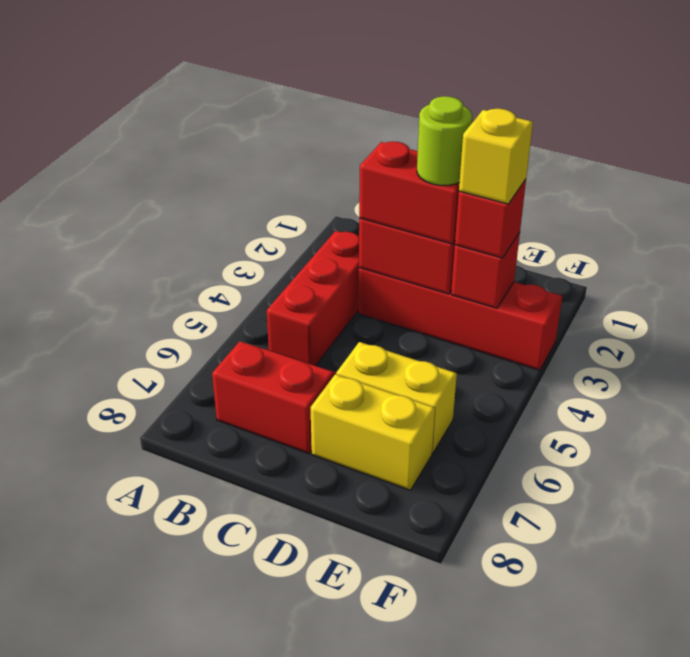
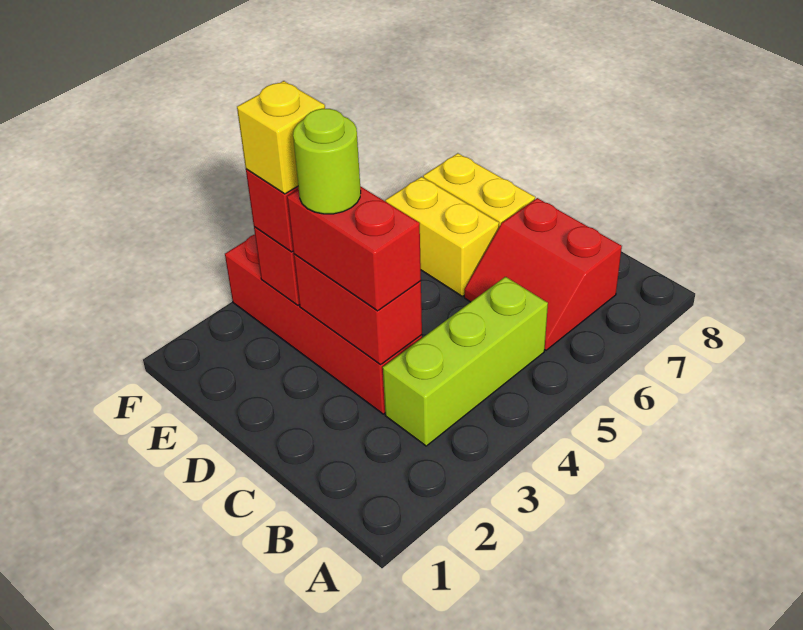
red 1x3 brick [267,231,359,366] -> lime 1x3 brick [383,277,548,446]

